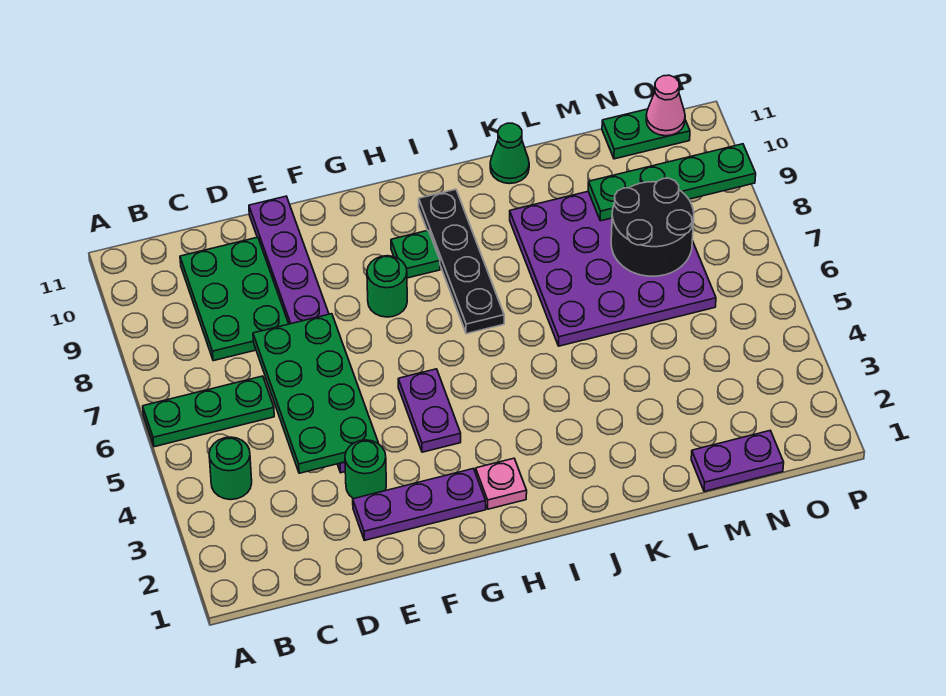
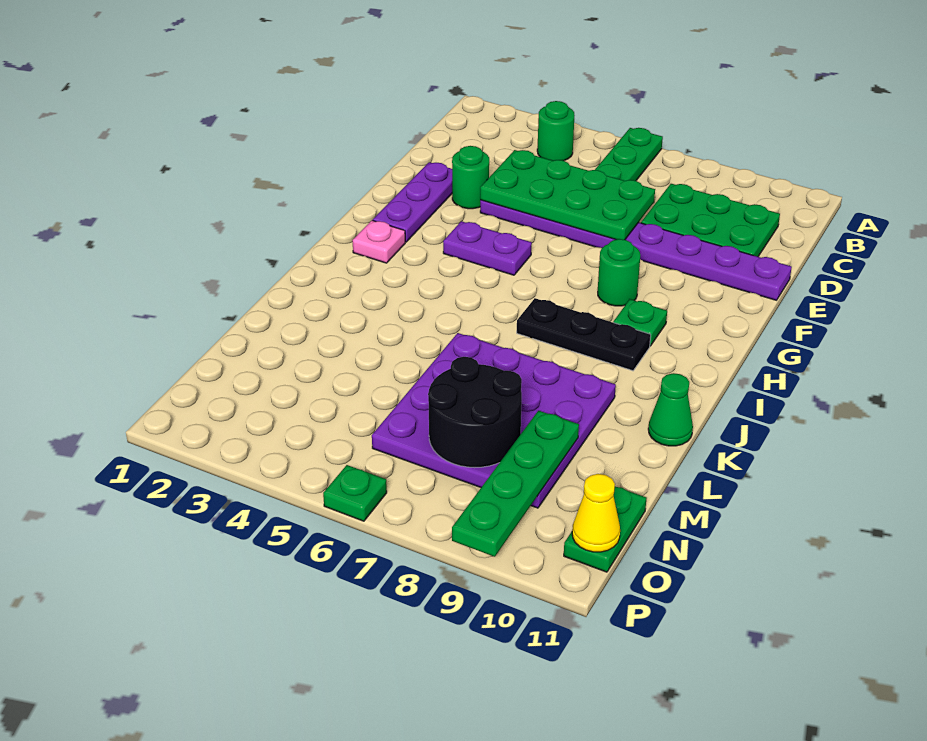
black 1x4 plate [419,189,504,334] -> black 1x3 plate [517,298,651,371]
purple 1x2 plate [691,431,784,492] -> none
pink 1x1 cone [646,75,685,136] -> yellow 1x1 cone [572,474,620,552]
none -> green 1x1 plate [323,465,387,521]

